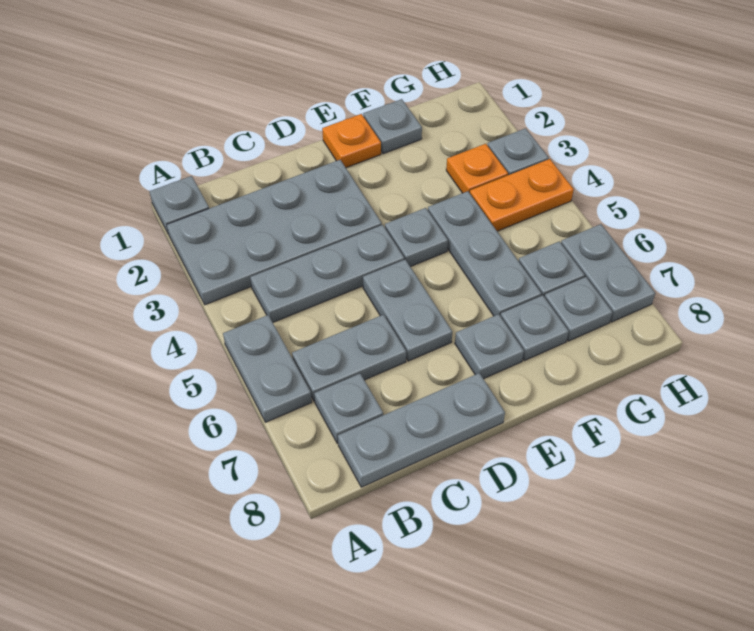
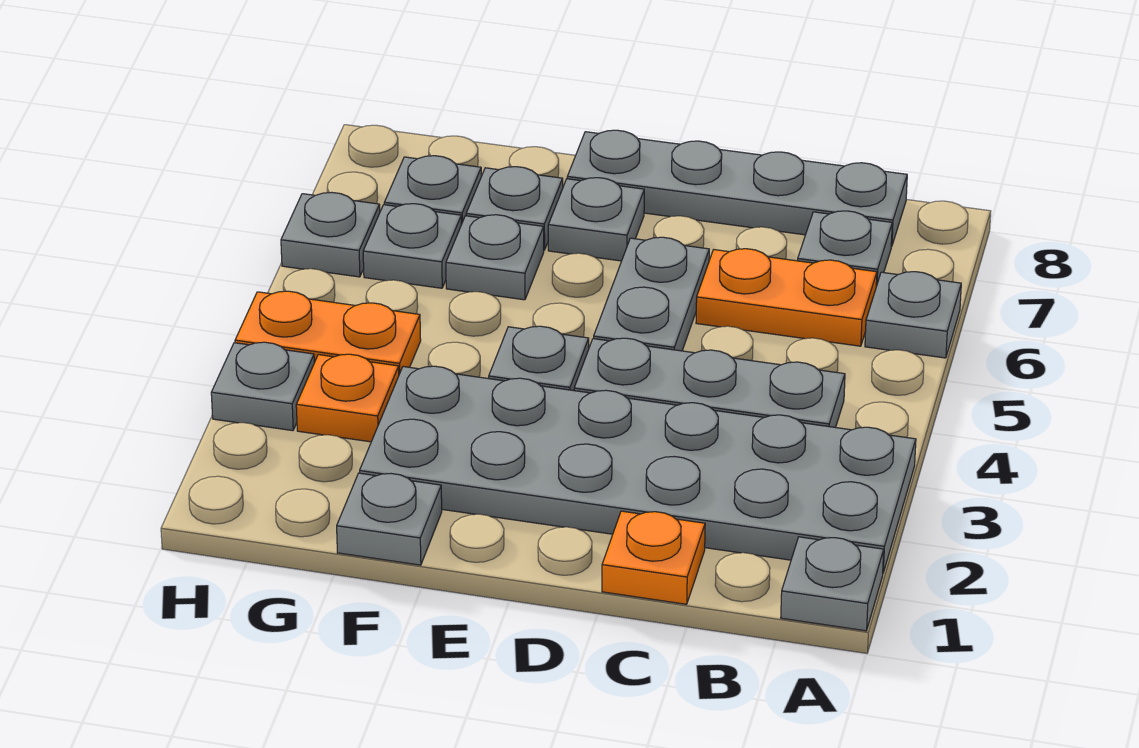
grey 2x4 plate [167,160,382,305] -> grey 2x6 plate [360,366,916,573]
grey 1x2 plate [223,315,312,422] -> grey 1x1 plate [865,272,961,358]
grey 1x2 plate [292,315,406,401] -> orange 1x2 plate [696,249,877,346]
grey 1x3 plate [338,373,505,487] -> grey 1x4 plate [567,130,907,246]
orange 1x1 plate [322,114,381,168] -> orange 1x1 plate moved to [602,511,705,604]
grey 1x3 plate [428,191,542,316] -> grey 1x1 plate [446,215,544,300]
grey 1x2 plate [561,224,655,322] -> grey 1x1 plate [281,193,380,277]

